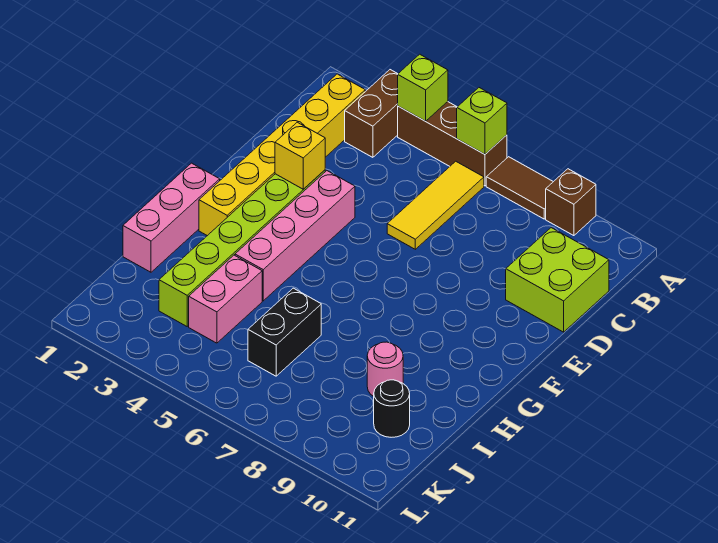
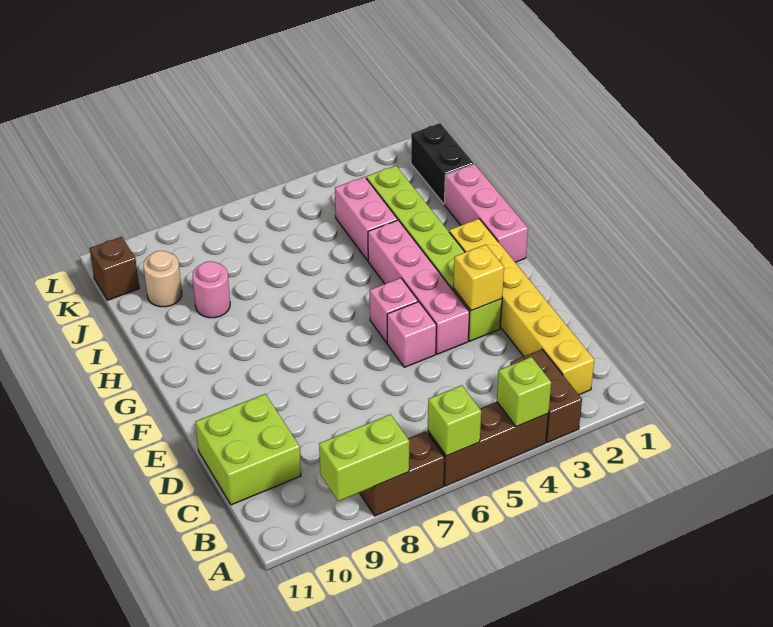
brown 1x2 tile [486,157,553,219] -> brown 1x2 brick [360,431,445,516]
none -> lime 1x2 brick [319,414,409,501]
brown 1x1 brick [546,169,596,236] -> brown 1x1 brick moved to [90,237,139,300]
yellow 1x3 tile [387,161,484,249] -> none
none -> pink 1x1 brick [387,302,436,367]
none -> pink 1x1 brick [370,278,418,343]
black 1x2 brick [248,288,321,376] -> black 1x2 brick moved to [411,123,474,204]
black 1x1 round brick [374,380,410,437] -> tan 1x1 round brick [143,251,182,307]

